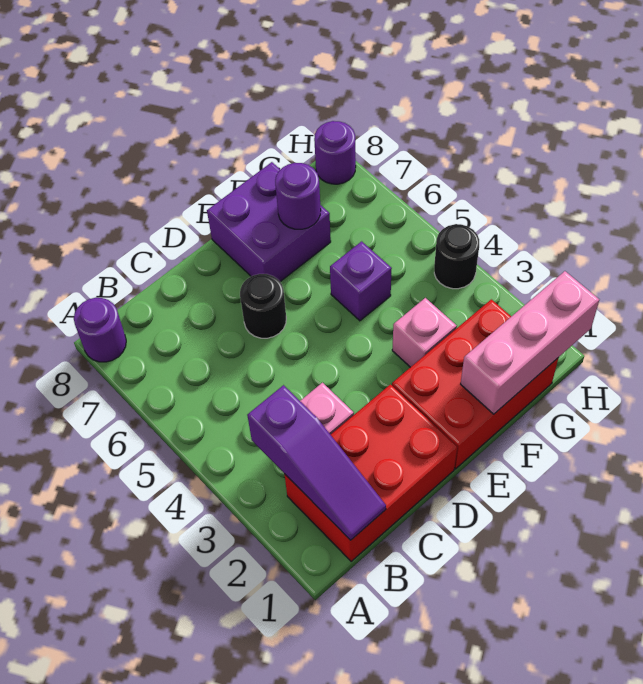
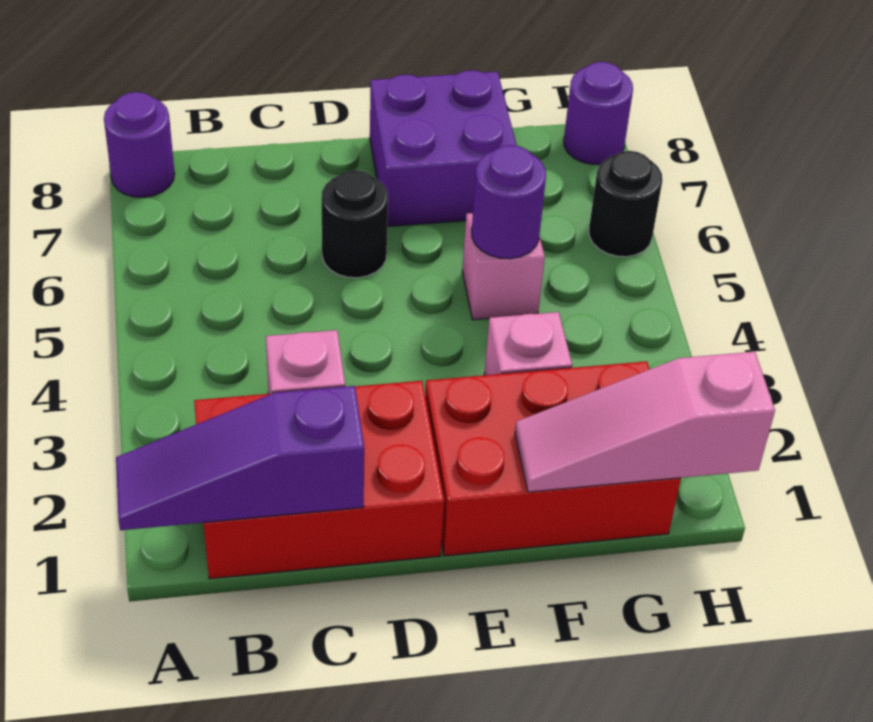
purple 1x3 slope [247,385,386,540] -> purple 1x3 slope turned to [116,386,364,530]
pink 1x3 brick [461,271,600,414] -> pink 1x3 slope [515,352,775,492]
purple 1x1 brick [330,241,392,321] -> pink 1x1 brick [462,213,545,320]
purple 1x1 round brick [275,163,321,229] -> purple 1x1 round brick moved to [472,145,546,259]
black 1x1 round brick [434,224,479,289] -> black 1x1 round brick moved to [589,151,662,257]

